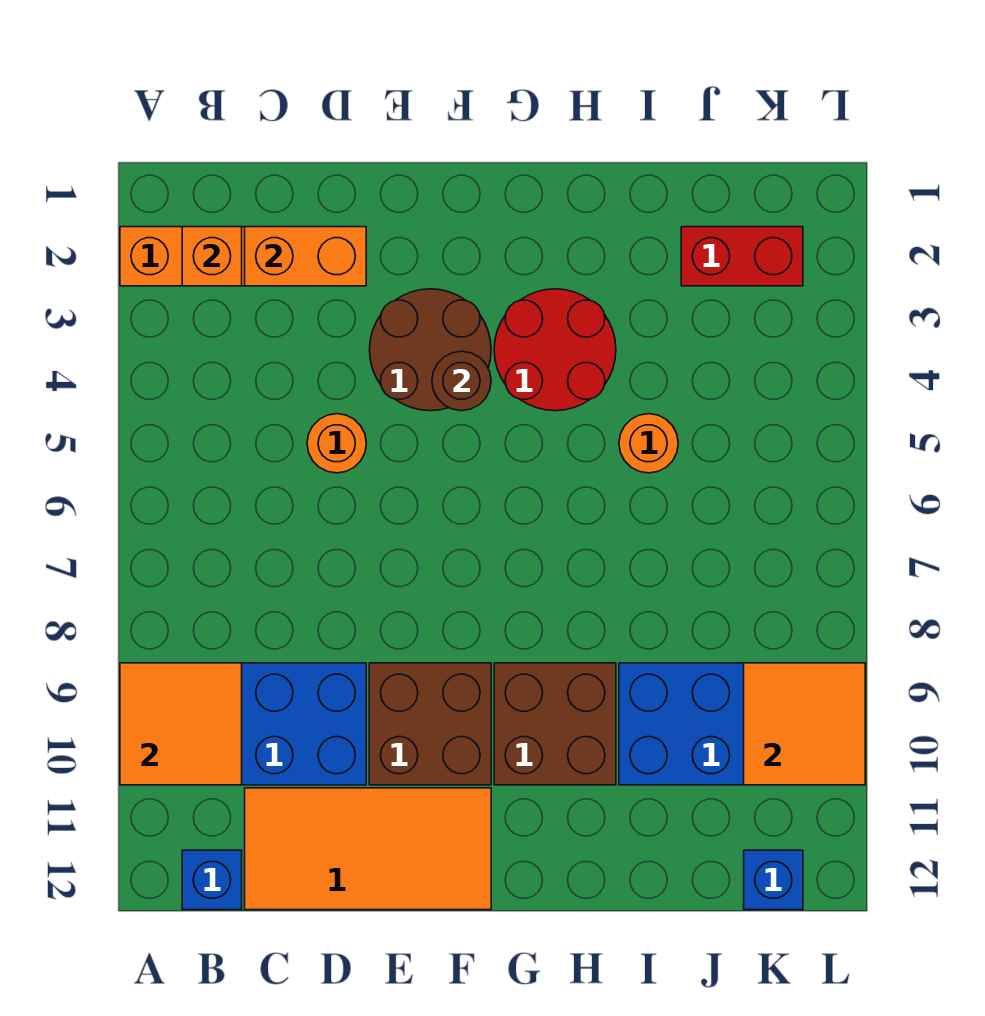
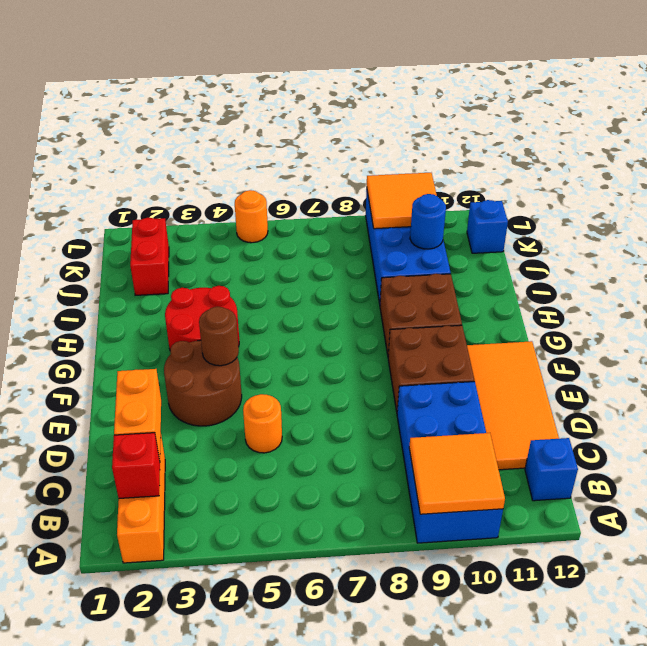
orange 1x1 brick [182,227,242,286] -> red 1x1 brick [112,433,160,498]
orange 1x1 round brick [619,414,678,473] -> orange 1x1 round brick moved to [235,190,268,243]
none -> blue 1x1 round brick [410,194,446,249]

